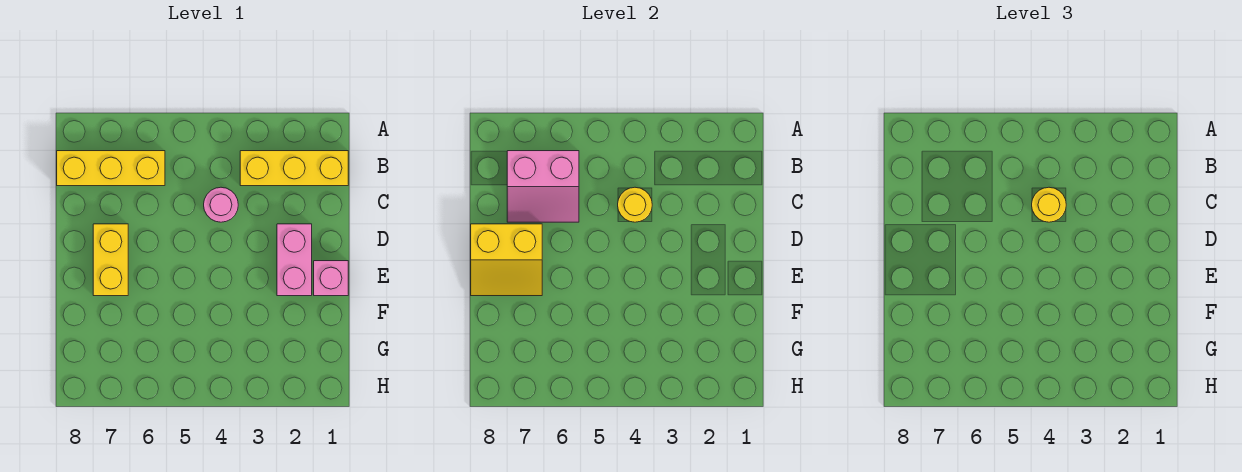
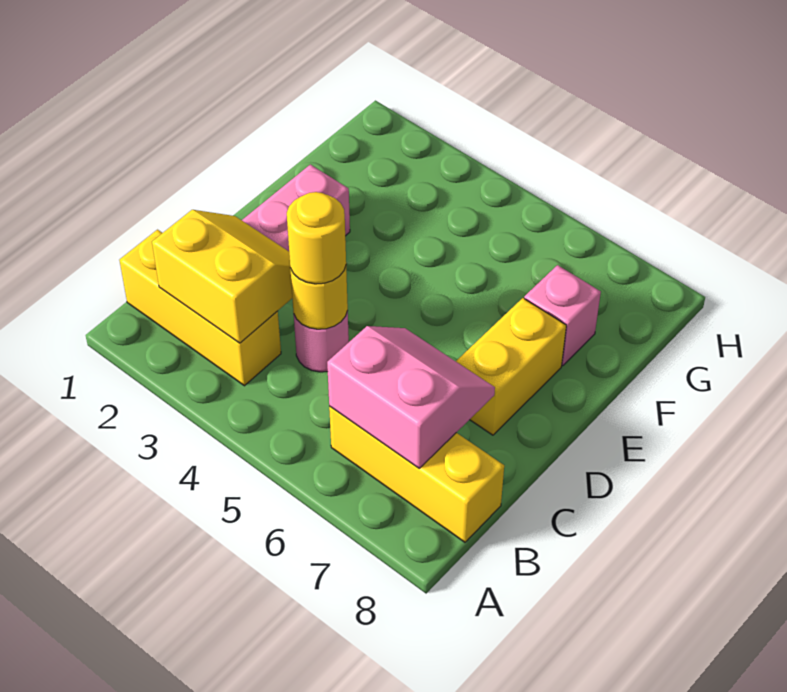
yellow 2x2 slope [471,224,542,296] -> yellow 2x2 slope moved to [152,210,292,343]
pink 1x1 brick [314,261,348,296] -> pink 1x1 brick moved to [524,265,601,365]

